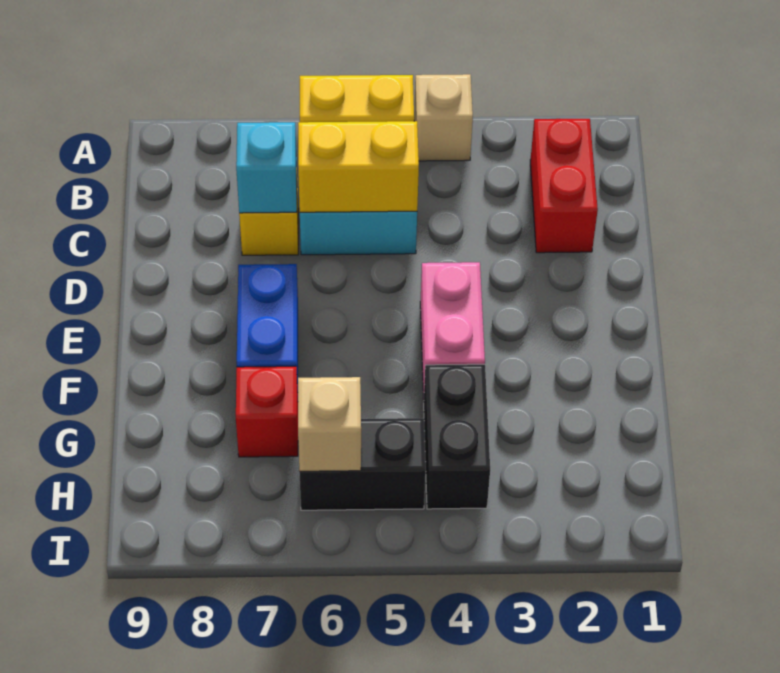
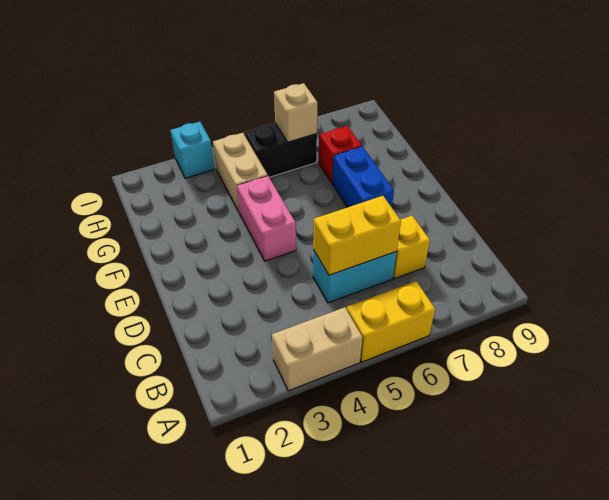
tan 1x1 brick [414,74,473,161] -> tan 1x2 brick [272,307,363,391]
red 1x2 brick [530,119,598,253] -> none
cyan 1x1 brick [236,122,297,213] -> cyan 1x1 brick moved to [170,122,214,178]
black 1x2 brick [424,364,490,509] -> tan 1x2 brick [213,133,268,212]

